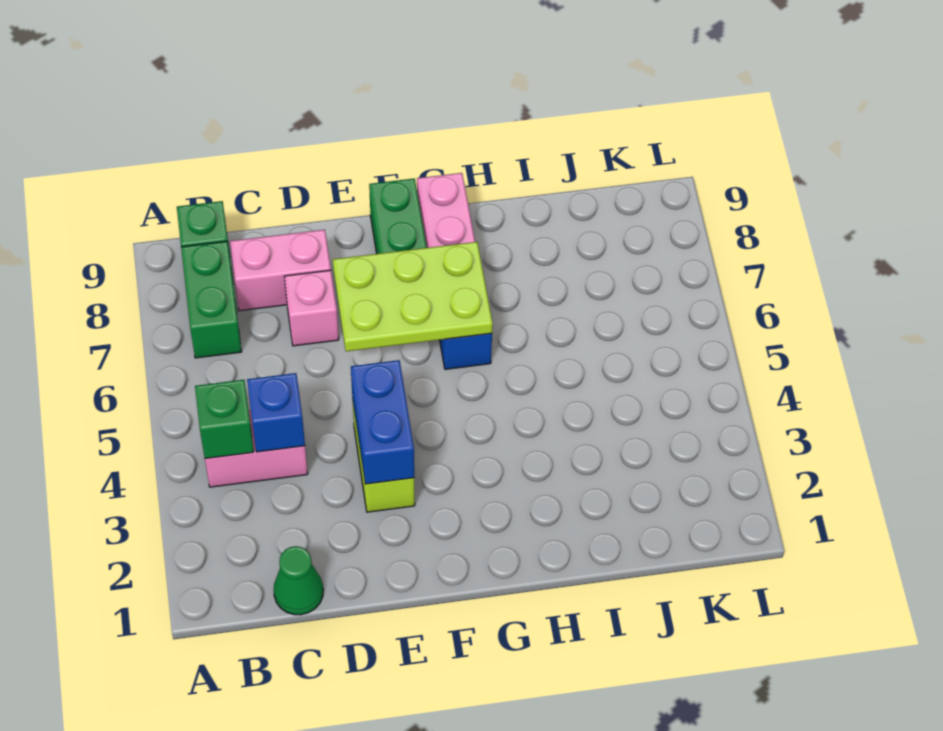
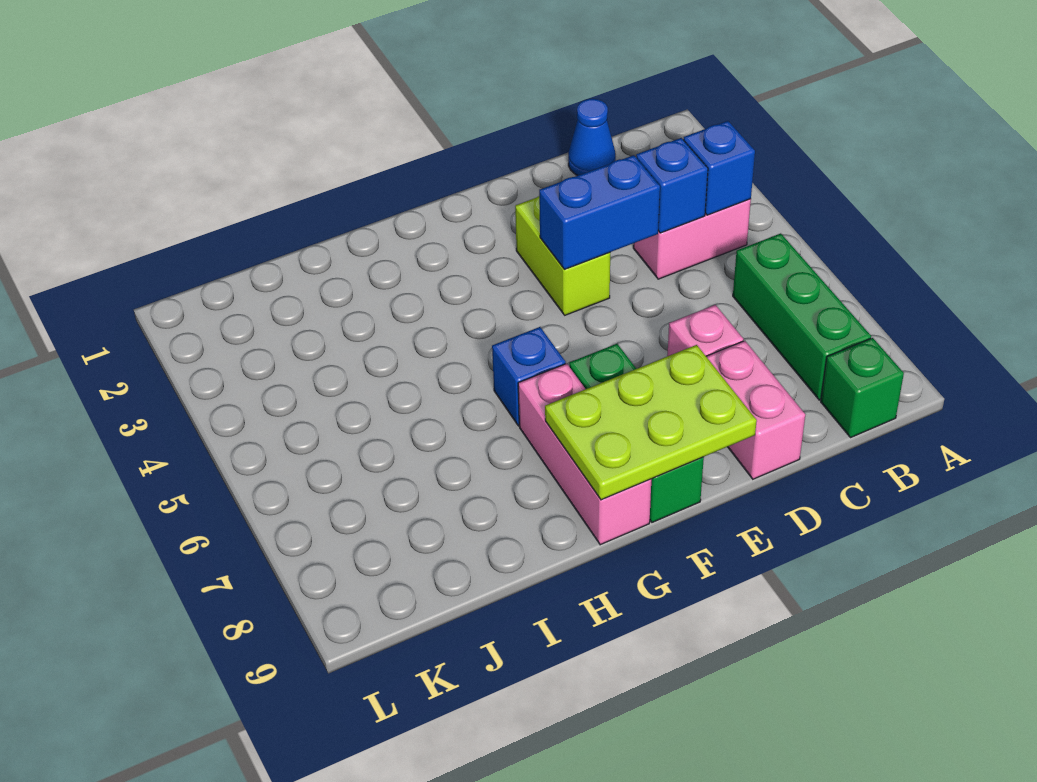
green 1x1 brick [195,380,254,459] -> blue 1x1 brick [683,121,755,215]
green 1x2 brick [181,241,242,358] -> green 1x3 brick [733,233,871,400]
green 1x1 cone [274,546,323,615] -> blue 1x1 cone [568,99,616,176]
pink 1x2 brick [230,230,331,311] -> pink 1x2 brick turned to [706,341,805,479]
blue 1x2 brick [351,360,414,484] -> blue 1x2 brick turned to [539,155,660,269]
lime 2x3 plate [333,242,493,351] -> lime 2x3 plate moved to [545,345,757,500]

